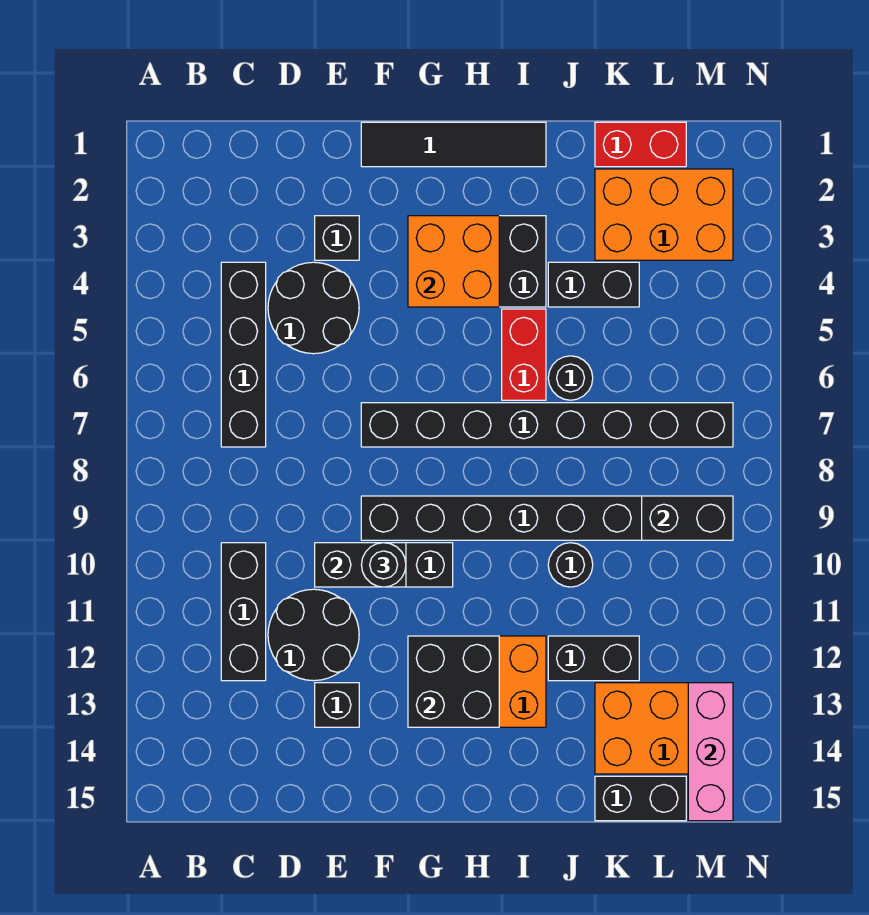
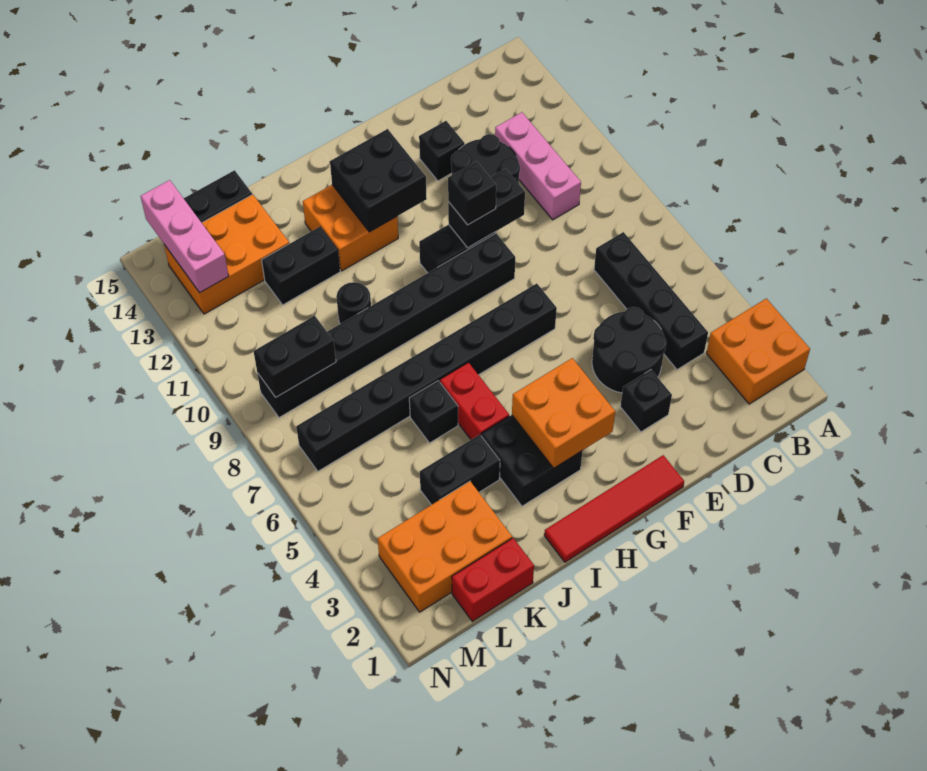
none -> orange 2x2 brick [707,298,810,404]
black 1x3 brick [221,543,266,681] -> pink 1x3 brick [495,112,581,220]
black 1x4 tile [361,122,546,167] -> red 1x4 tile [544,455,684,562]
black 1x1 round brick [362,543,406,587] -> black 1x1 brick [448,161,496,225]
black 1x1 round brick [548,356,593,400] -> black 1x1 brick [409,381,458,443]

